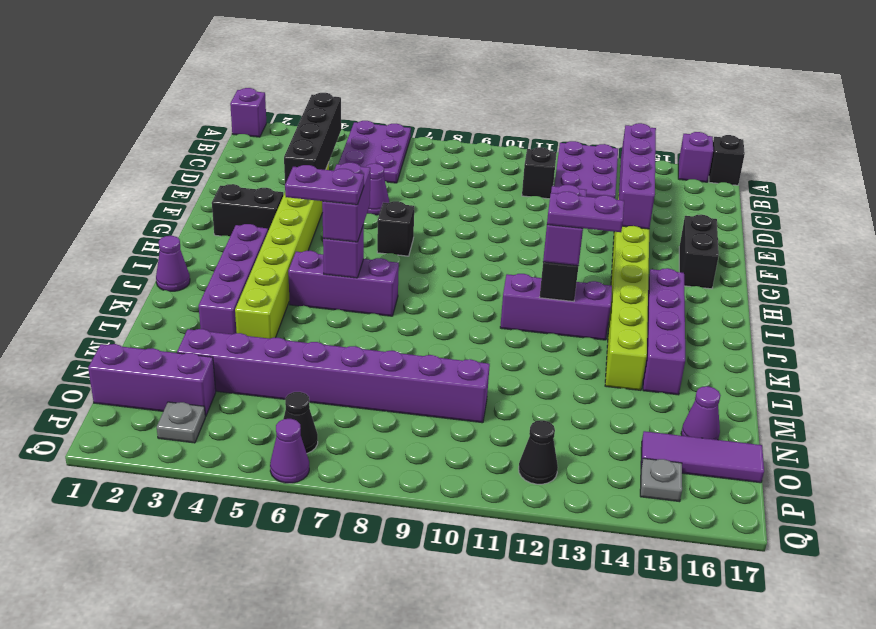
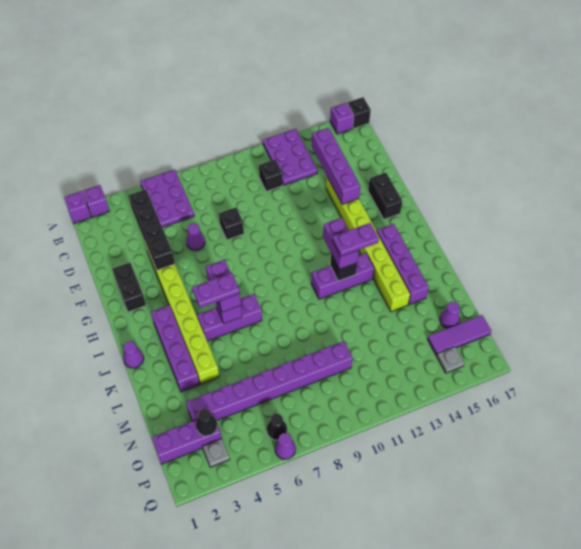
none -> purple 1x1 brick [83,185,109,217]
black 1x2 brick [212,184,283,236] -> black 1x2 brick turned to [112,263,146,312]
black 1x1 brick [377,201,414,256] -> black 1x1 brick moved to [219,207,244,240]
black 1x1 cone [519,420,558,484] -> black 1x1 cone moved to [196,409,217,436]

